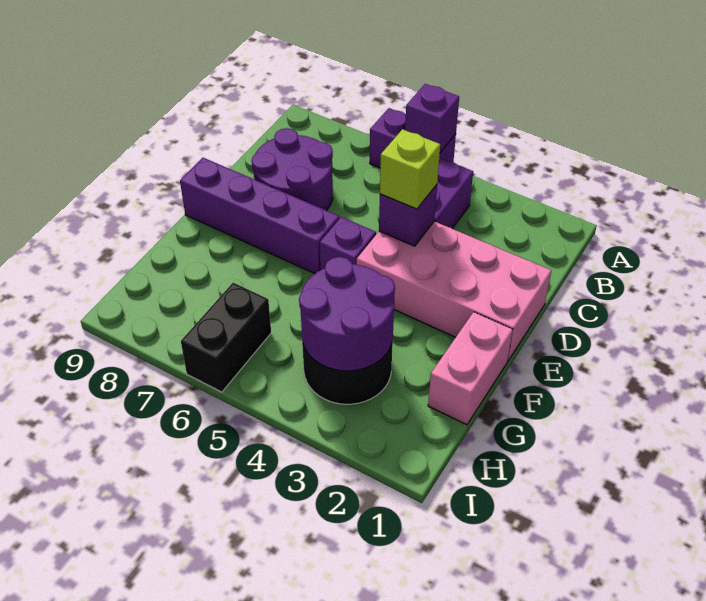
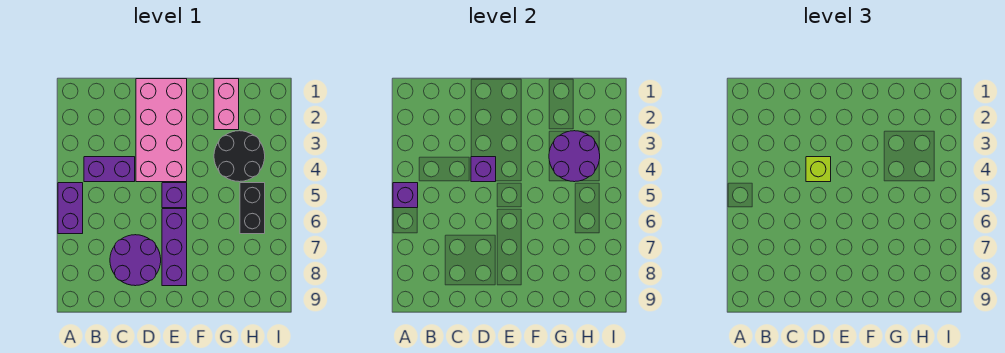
purple 1x4 brick [180,158,339,274] -> purple 1x3 brick [162,209,187,286]
pink 1x2 brick [428,312,513,425] -> pink 1x2 brick turned to [214,79,239,130]
black 1x2 brick [181,283,271,392] -> black 1x2 brick turned to [240,183,265,234]

